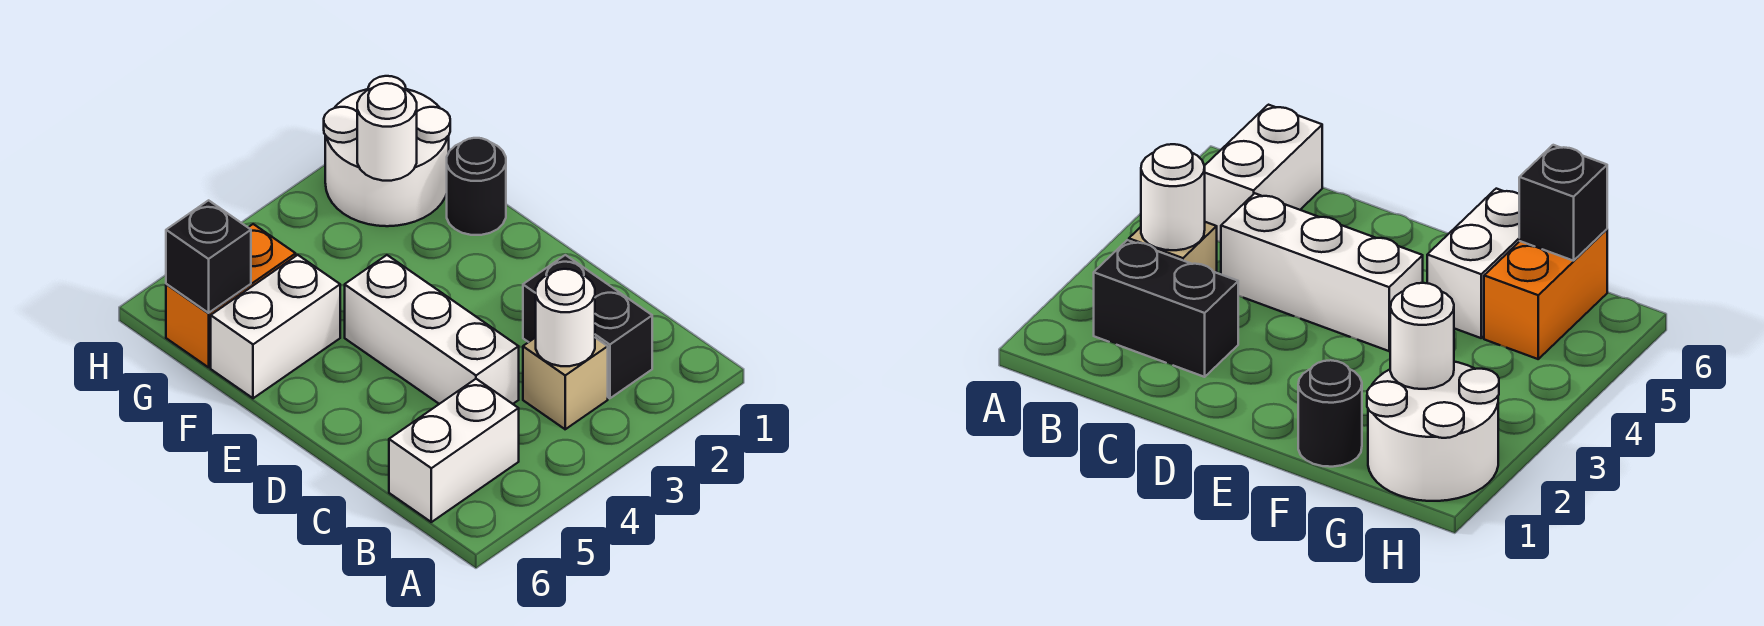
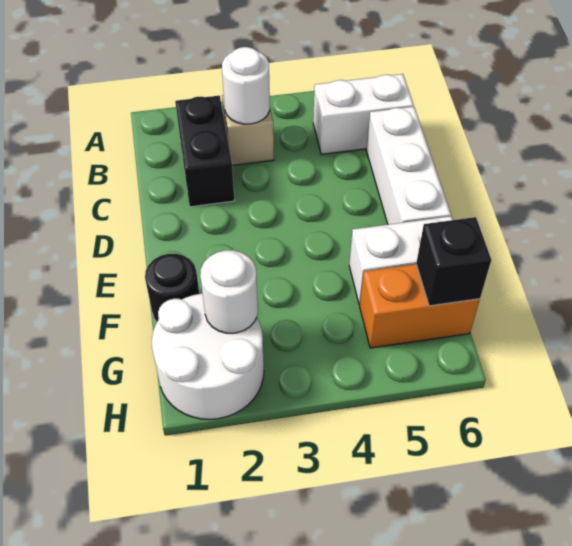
white 1x3 brick [345,255,519,404] -> white 1x3 brick moved to [366,107,451,225]

